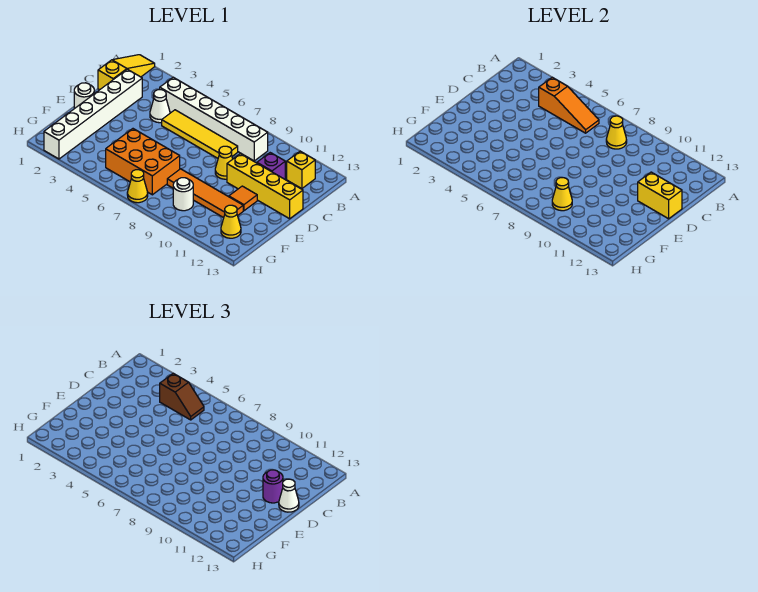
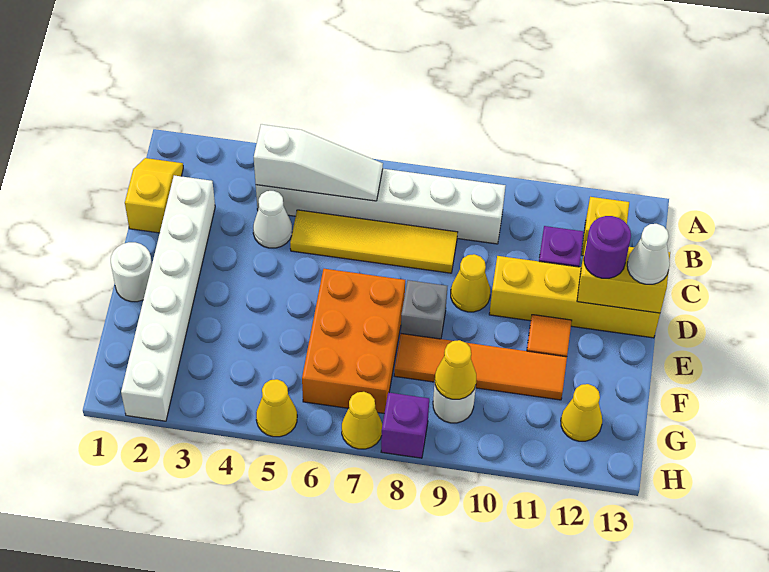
yellow 1x3 slope [98,55,155,90] -> yellow 1x2 slope [125,158,183,233]
orange 1x3 slope [539,77,599,133] -> white 1x3 slope [254,124,383,201]
brown 1x2 slope [160,373,204,420] -> none
yellow 1x1 cone [606,116,627,149] -> yellow 1x1 cone moved to [256,379,297,437]
none -> grey 1x1 brick [401,280,447,339]
orange 2x3 brick [106,129,180,195] -> orange 2x3 brick turned to [302,269,405,413]
none -> purple 1x1 brick [381,392,429,458]

